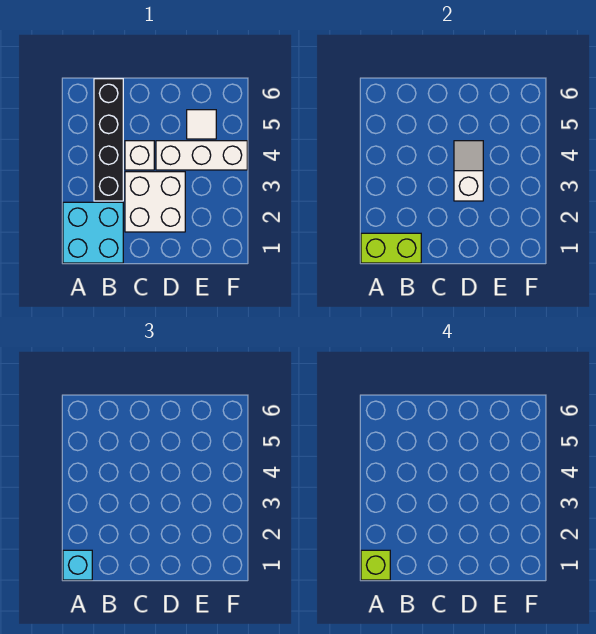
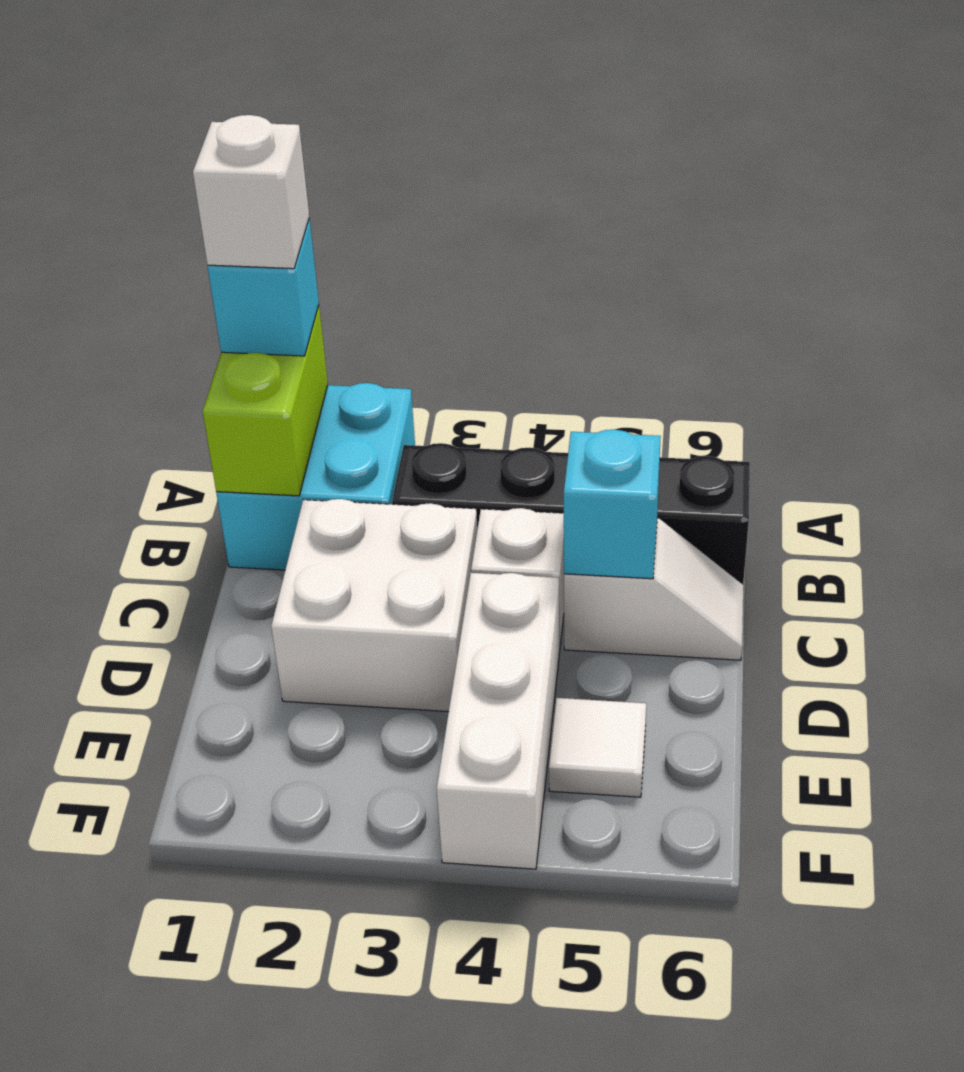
lime 1x1 brick [361,550,390,580] -> white 1x1 brick [193,115,309,269]
none -> cyan 1x1 brick [564,430,661,579]
white 1x2 slope [454,141,483,201] -> white 1x2 slope moved to [564,518,743,660]

